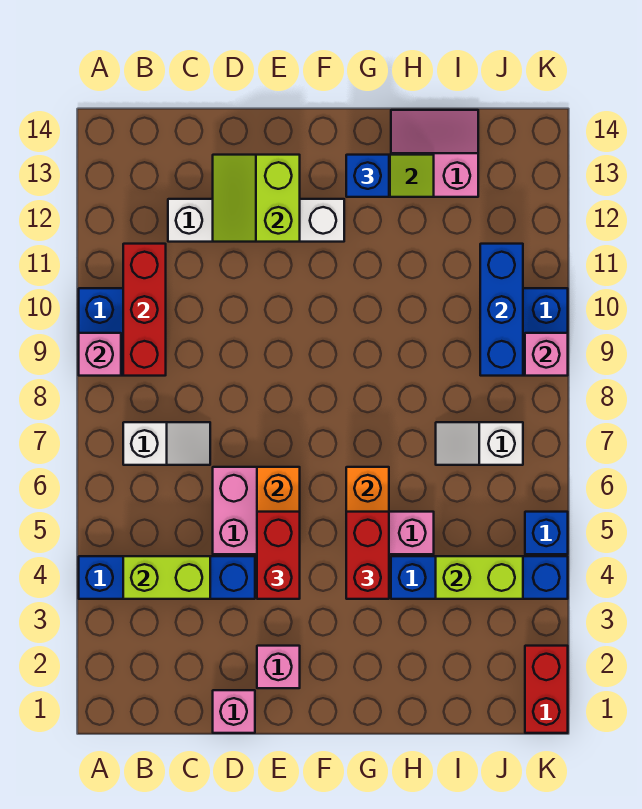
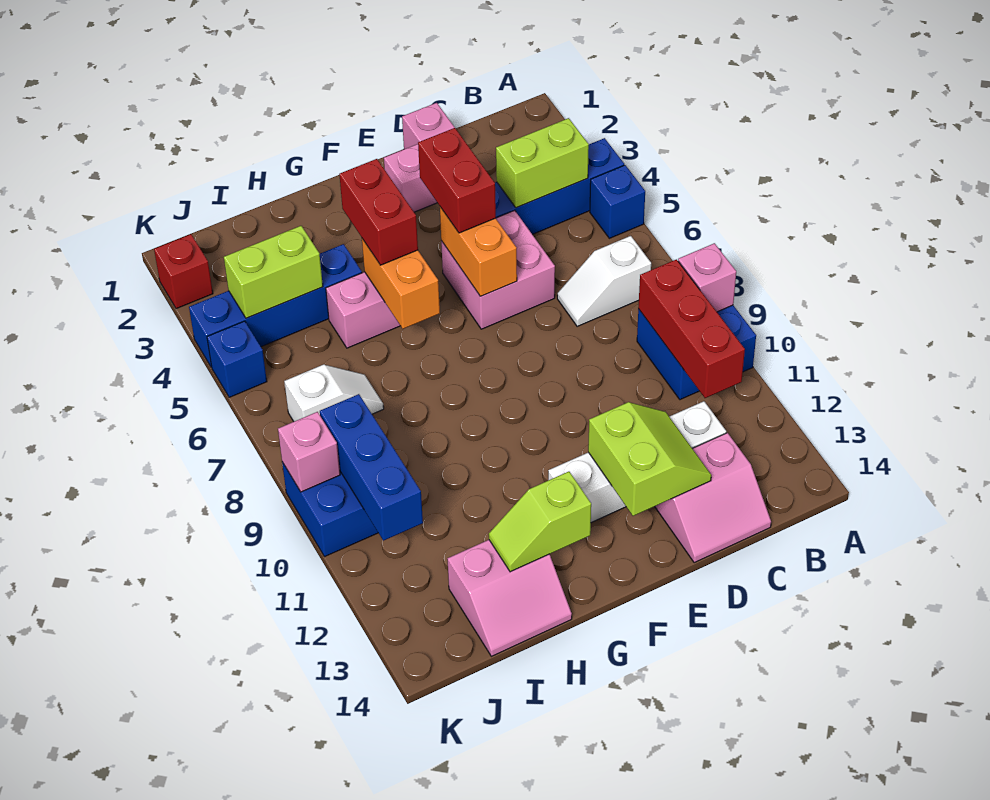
none -> pink 2x2 slope [655,433,771,563]
blue 1x1 brick [346,155,389,197] -> blue 1x1 brick moved to [590,165,645,238]
red 1x2 brick [525,646,568,733] -> red 1x1 brick [154,234,213,309]

